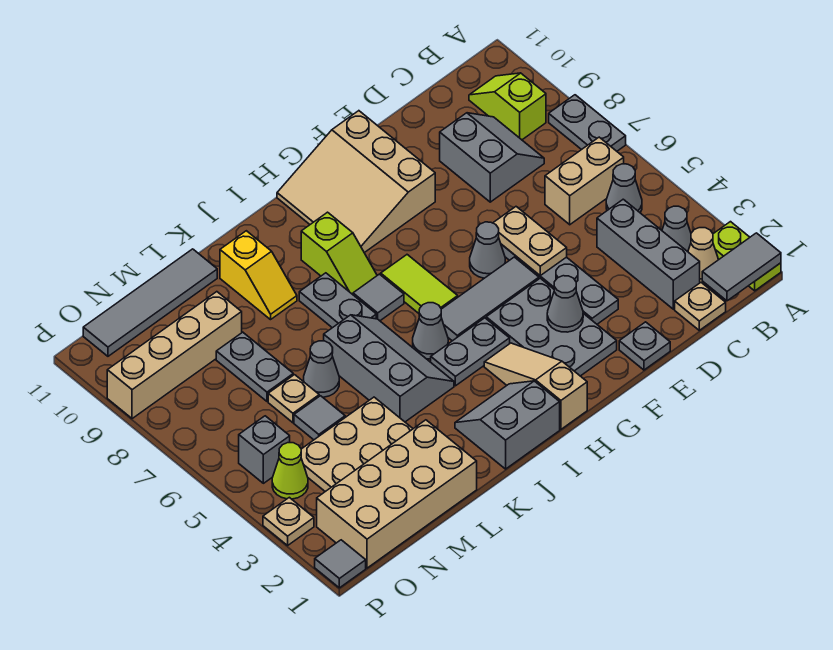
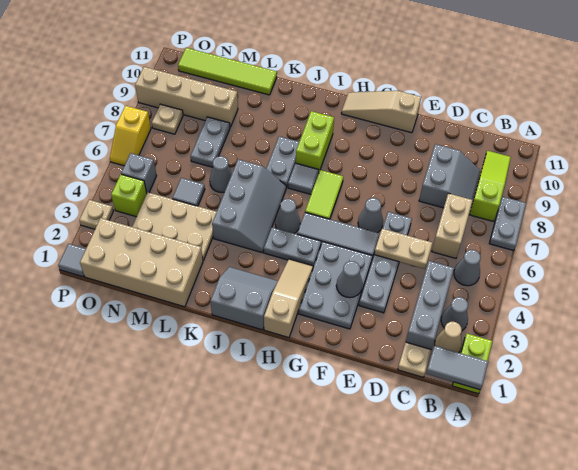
tan 1x2 brick [545,137,624,225] -> tan 1x2 brick turned to [432,193,473,258]
lime 1x2 slope [469,73,546,140] -> lime 1x3 slope [470,151,511,222]
grey 1x1 plate [619,322,670,370] -> none
tan 1x2 plate [493,207,567,275] -> tan 1x2 plate turned to [374,228,432,269]
tan 3x3 slope [277,111,435,253] -> tan 1x3 slope [341,91,421,133]
lime 1x2 slope [301,212,377,294] -> lime 1x2 brick [296,111,334,171]
yellow 1x2 slope [220,231,297,320] -> yellow 1x2 slope moved to [110,106,151,166]
grey 1x4 tile [83,249,217,356] -> lime 1x4 tile [178,48,277,95]
tan 1x1 plate [268,375,319,423] -> tan 1x1 plate moved to [152,104,183,134]
lime 1x1 cone [272,443,308,499] -> lime 1x1 brick [111,174,147,217]

